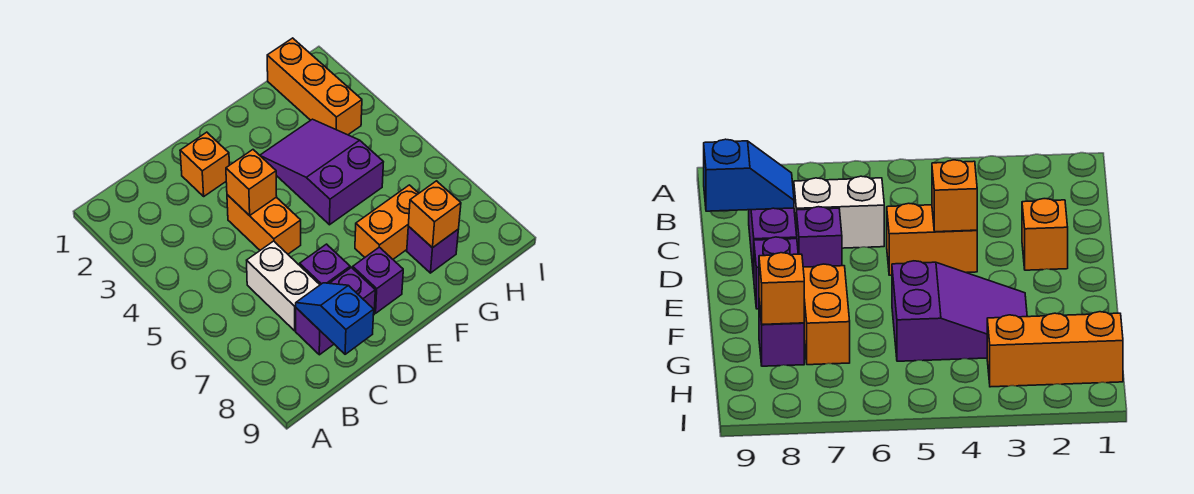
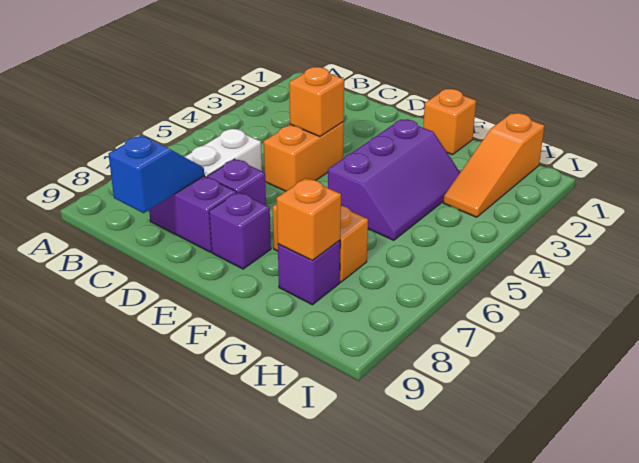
orange 1x1 brick [180,132,229,196] -> orange 1x1 brick moved to [423,89,476,155]
purple 2x3 slope [260,119,383,225] -> purple 2x3 slope turned to [328,119,460,240]
orange 1x3 brick [267,38,362,135] -> orange 1x3 slope [444,113,544,217]

